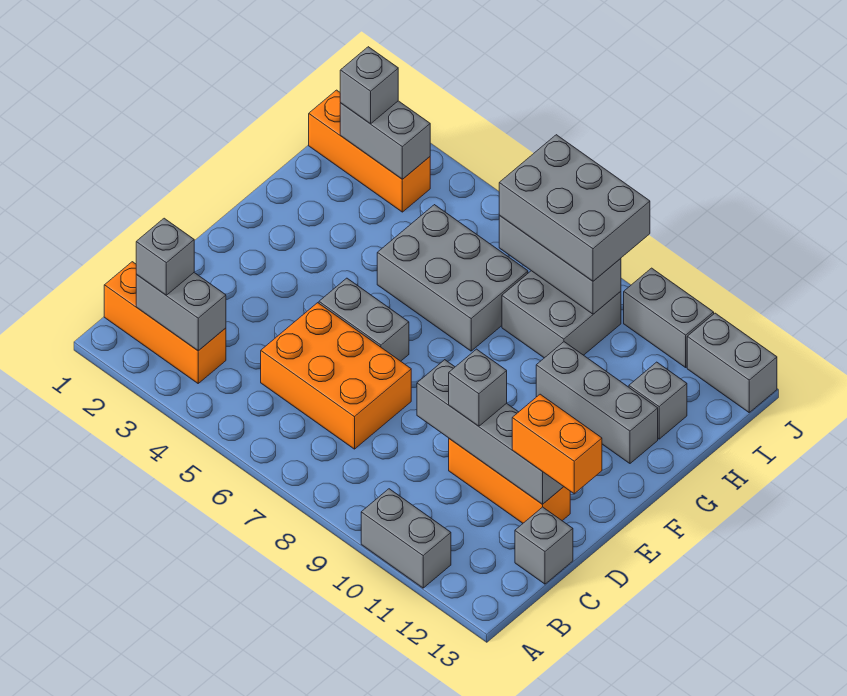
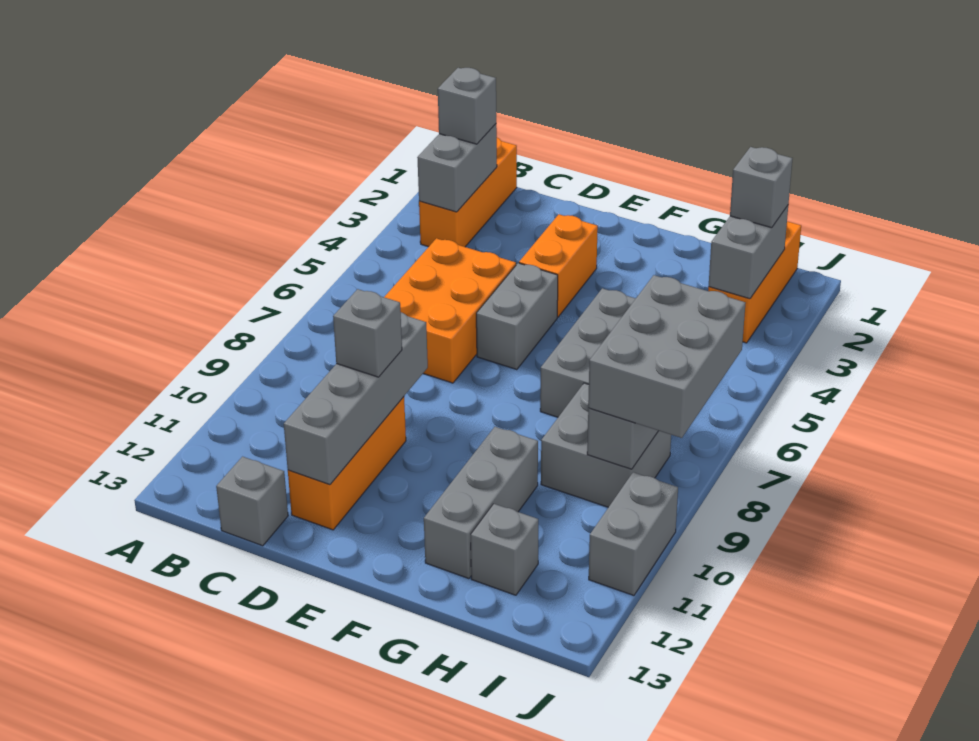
grey 1x2 brick [361,489,451,588] -> none
orange 1x2 brick [512,394,602,494] -> orange 1x2 brick moved to [519,214,598,317]
grey 1x2 brick [687,313,777,412] -> none

